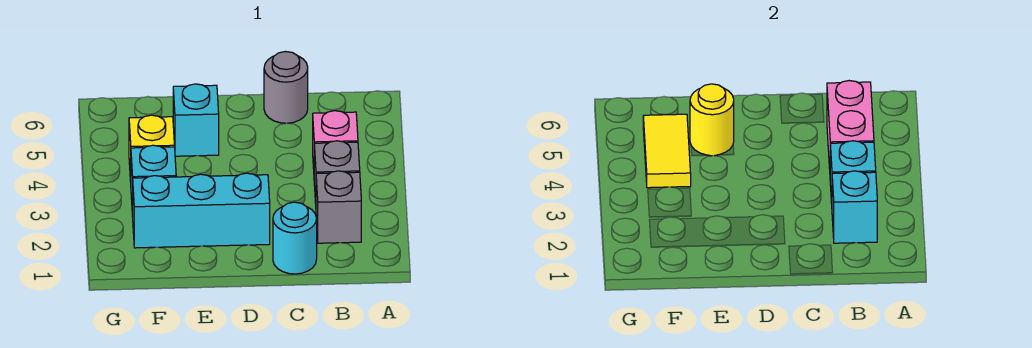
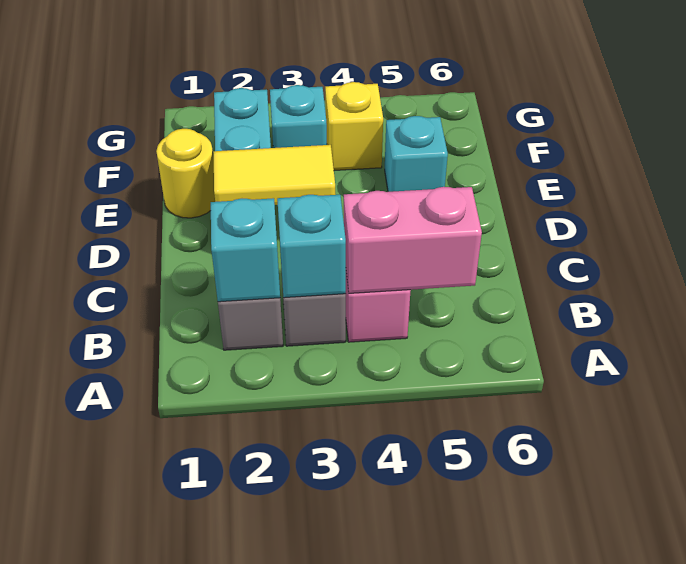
cyan 1x1 round brick [273,202,317,274] -> none
grey 1x1 round brick [264,52,308,123] -> none
yellow 1x1 round brick [690,84,734,156] -> yellow 1x1 round brick moved to [156,129,215,218]
yellow 1x2 tile [643,114,691,188] -> yellow 1x2 tile moved to [213,145,335,205]

